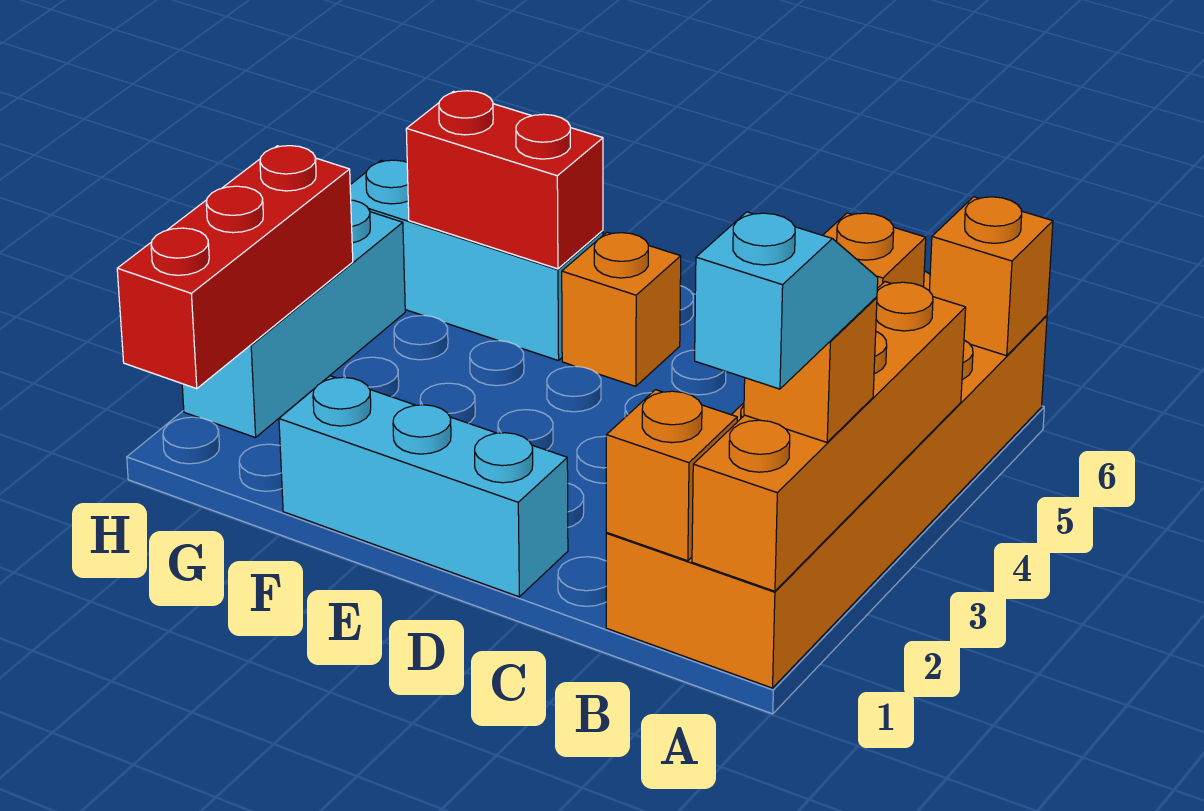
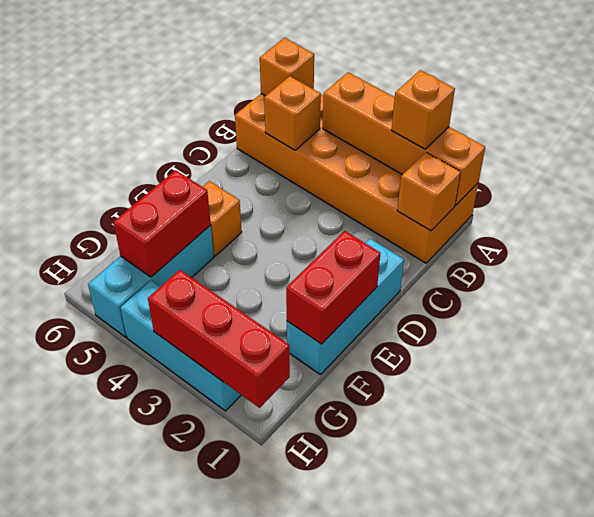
cyan 1x2 slope [695,212,878,389] -> none
none -> red 1x2 brick [286,231,380,344]

